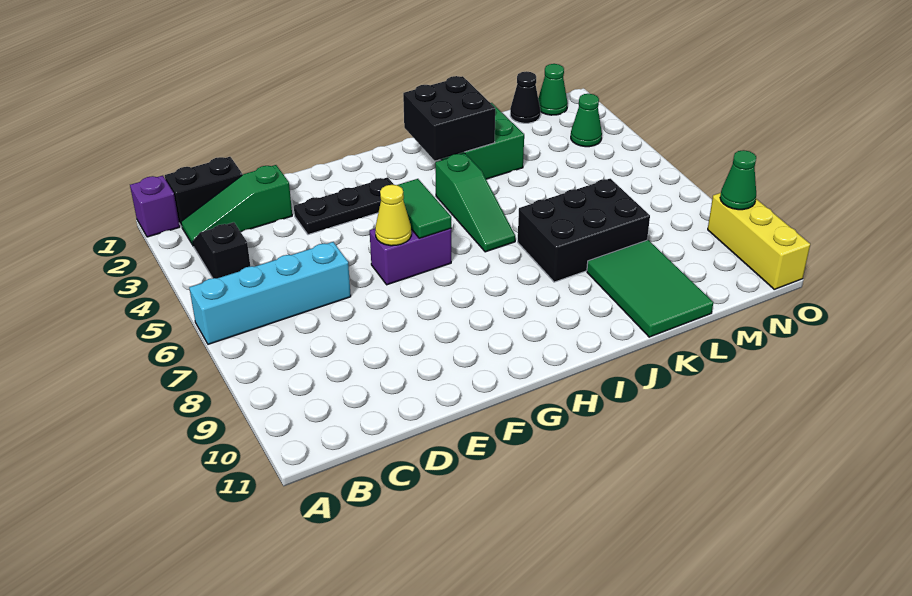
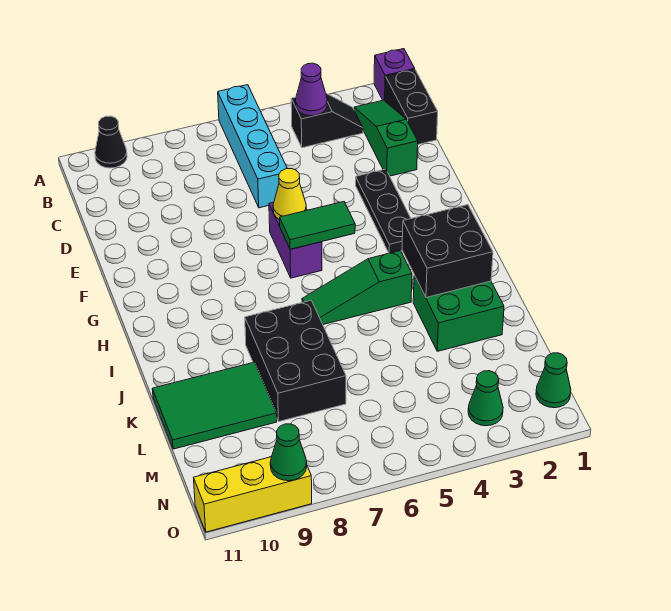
none -> purple 1x1 cone [295,63,327,116]
black 1x1 cone [510,71,540,123] -> black 1x1 cone moved to [95,116,127,168]

